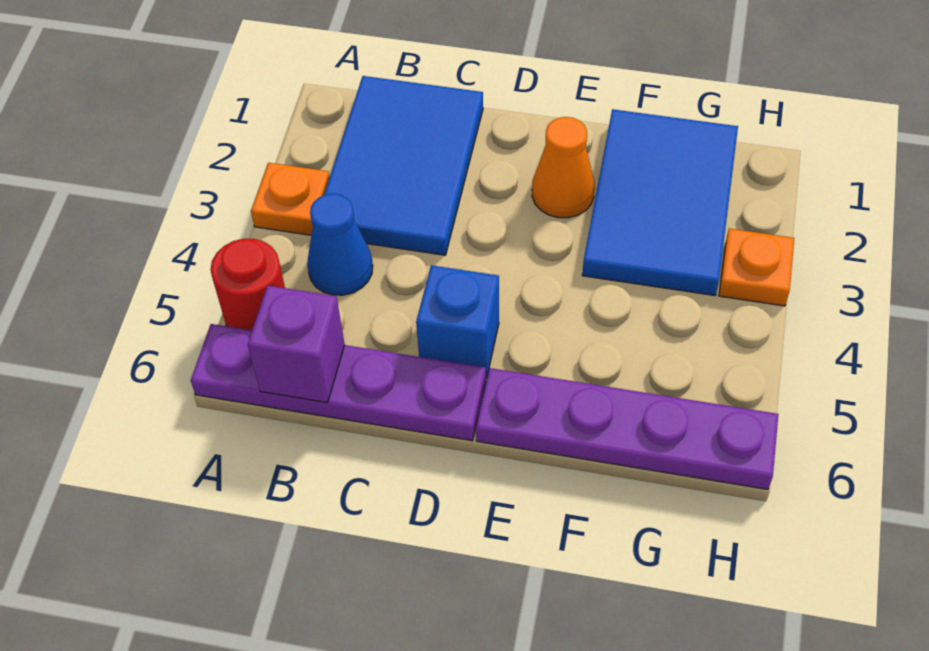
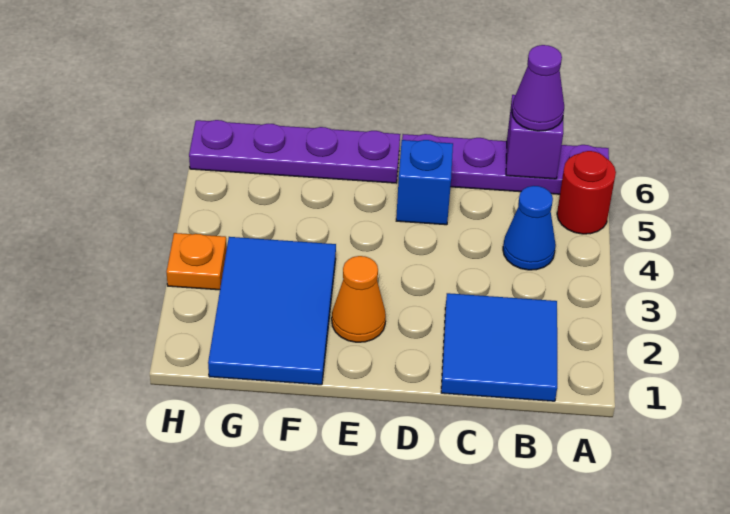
orange 1x1 plate [251,163,330,235] -> none
blue 2x3 tile [324,76,483,255] -> blue 2x2 tile [441,293,557,401]
none -> purple 1x1 cone [512,45,564,131]

